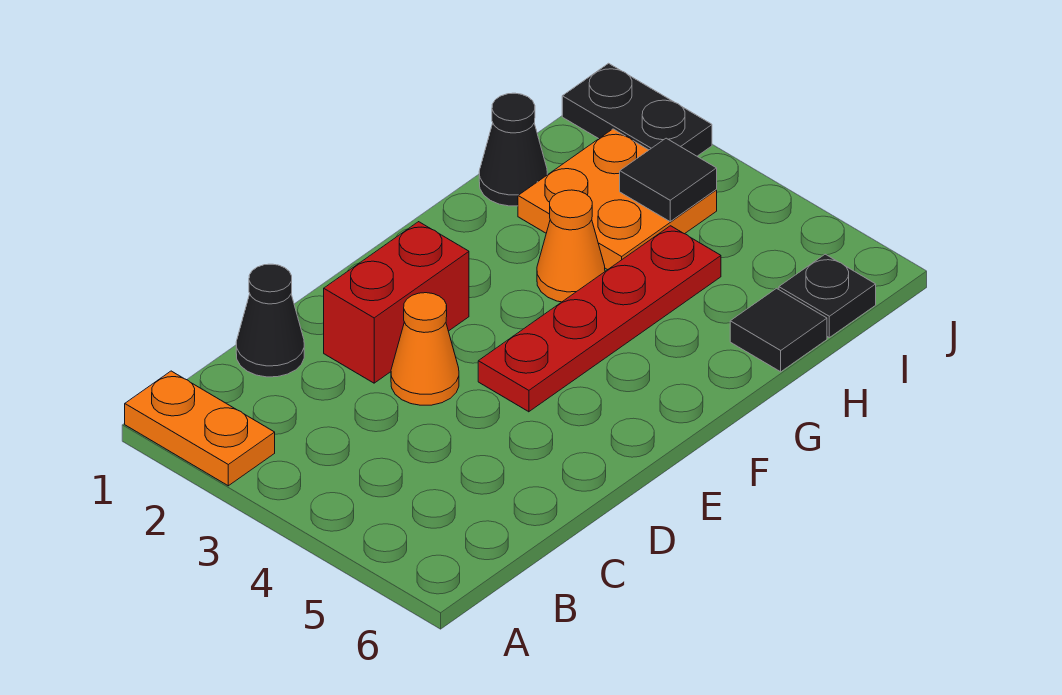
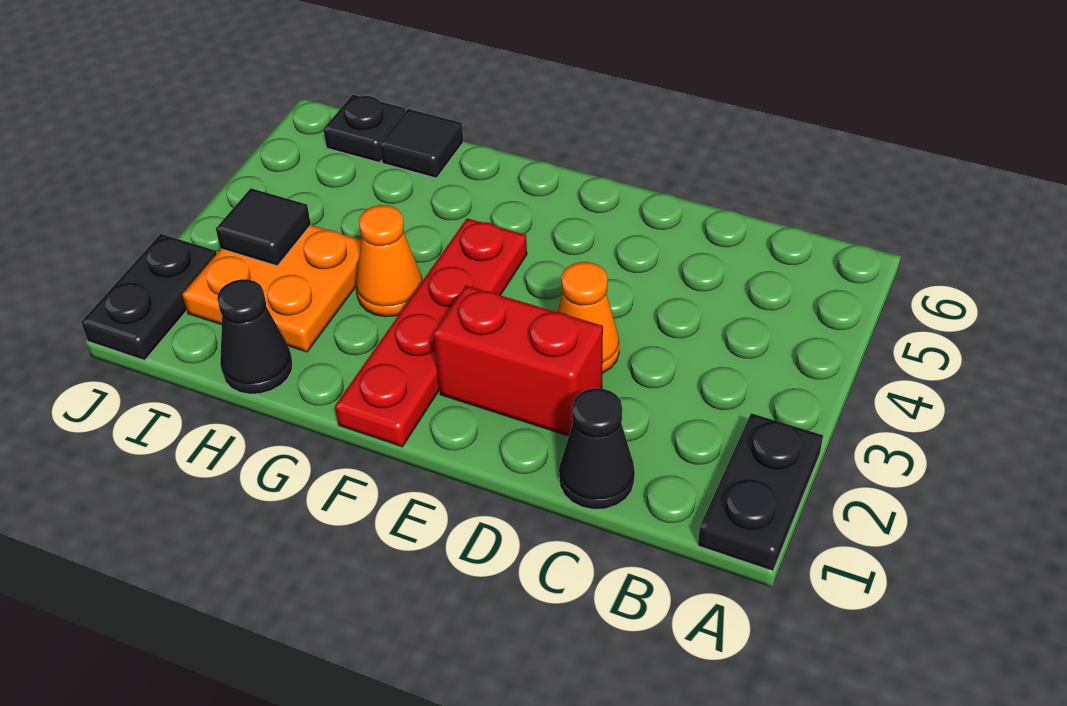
orange 1x2 plate [125,371,275,486] -> black 1x2 plate [698,413,823,571]
red 1x4 plate [478,226,721,412] -> red 1x4 plate turned to [335,218,527,447]

